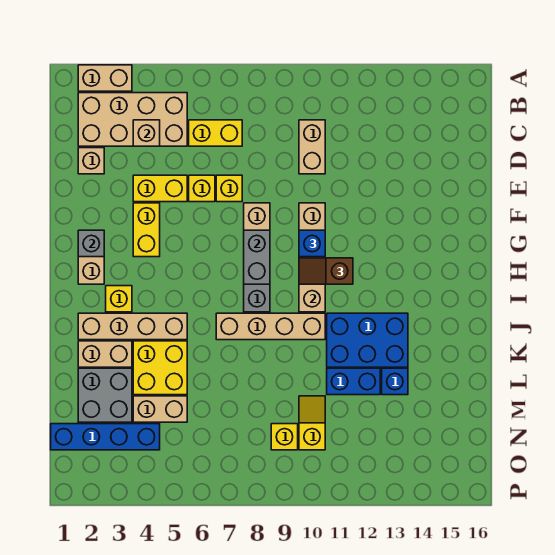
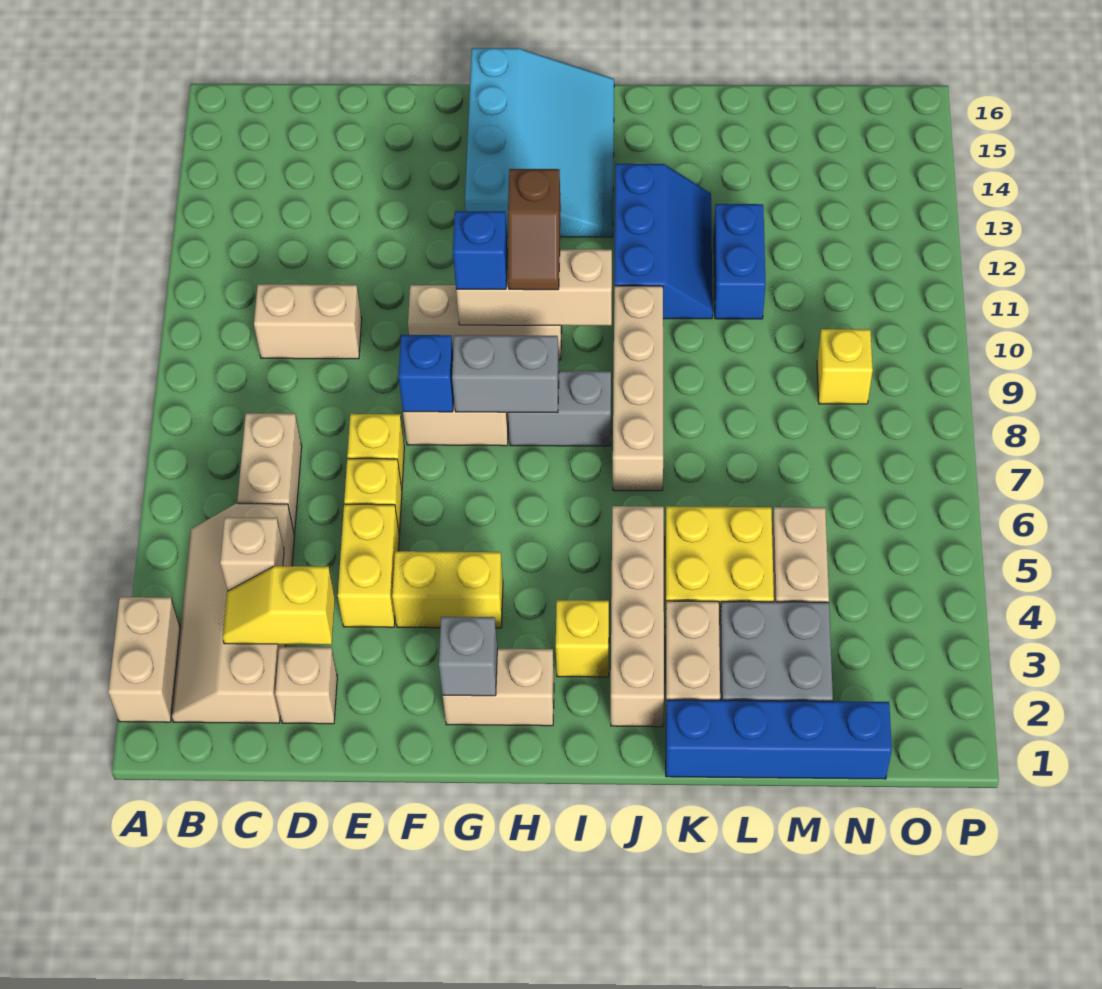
tan 2x4 brick [78,93,187,146] -> tan 2x4 slope [172,504,295,723]
yellow 1x2 brick [189,120,242,146] -> tan 1x2 brick [237,413,302,534]
none -> cyan 3x4 slope [465,48,614,237]
blue 2x3 brick [327,313,408,367] -> blue 2x3 slope [614,164,713,319]
blue 1x1 brick [382,368,408,395] -> blue 1x1 brick moved to [399,335,454,412]
yellow 1x2 slope [299,396,325,450] -> yellow 1x2 slope moved to [222,566,335,645]
blue 1x4 brick [51,424,160,450] -> blue 1x4 brick turned to [666,700,892,779]

